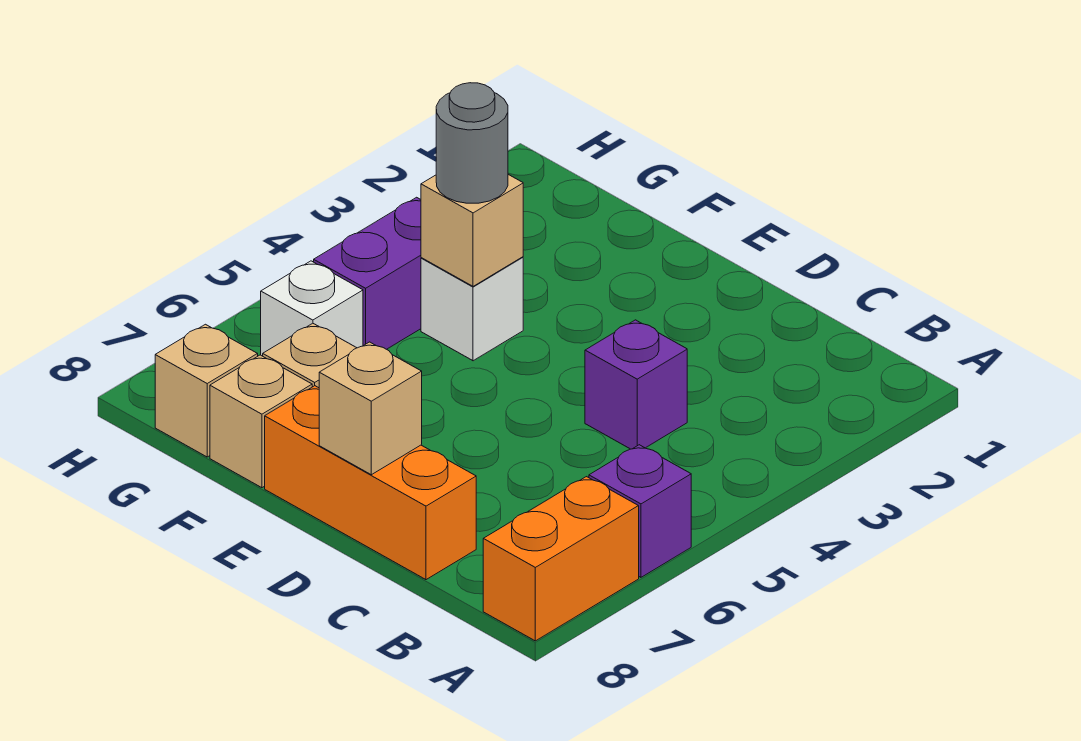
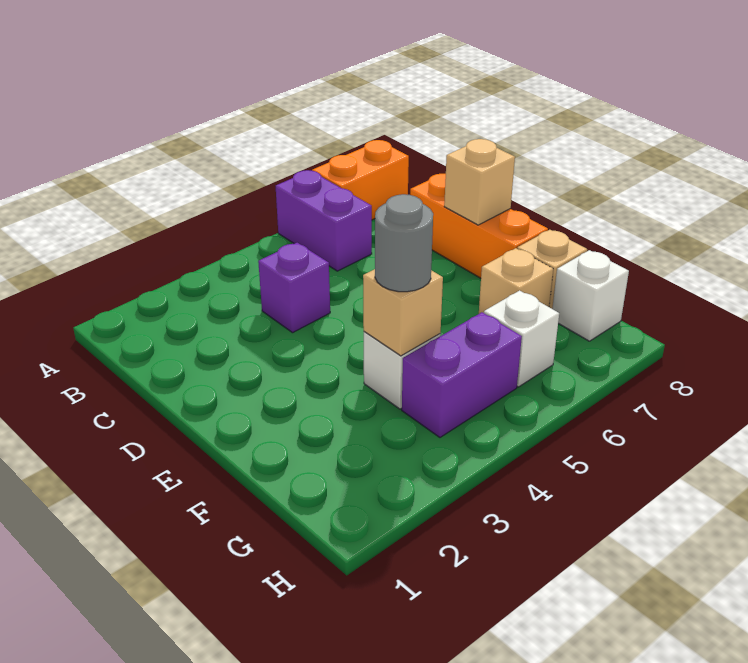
purple 1x1 brick [589,445,691,577] -> purple 1x2 brick [276,170,372,271]
tan 1x1 brick [155,324,258,457] -> white 1x1 brick [552,250,629,341]

